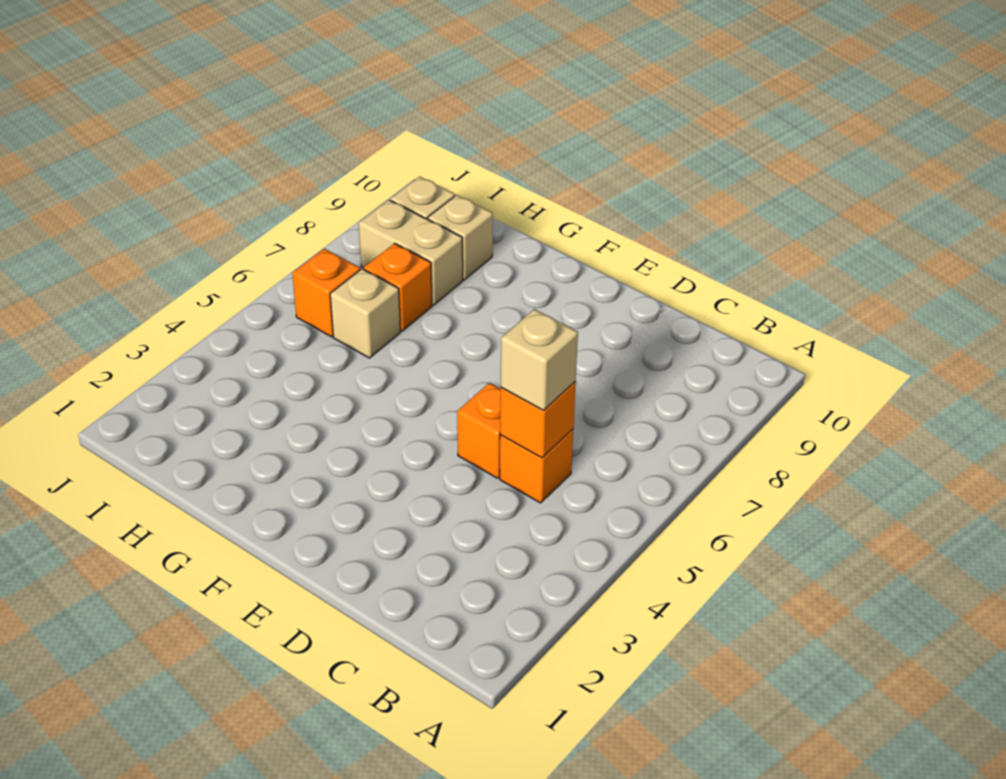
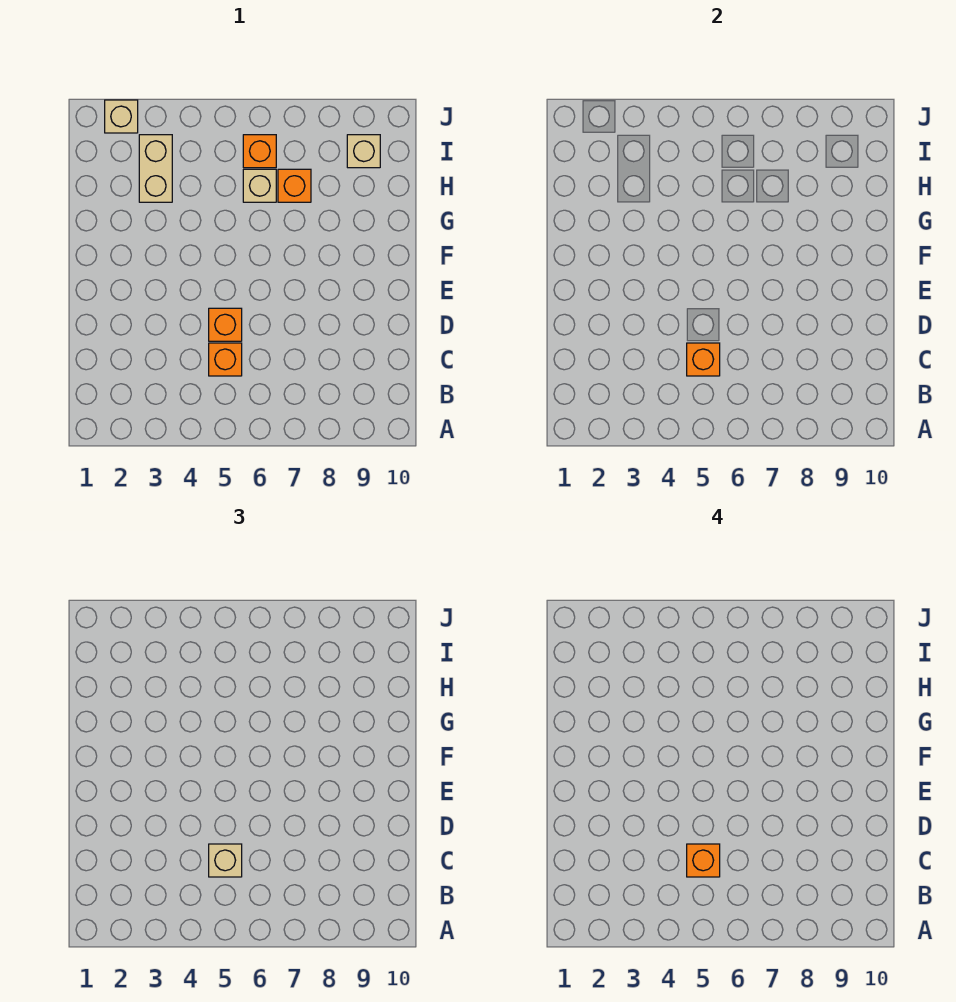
none -> orange 1x1 brick [687,844,720,877]
tan 1x2 brick [359,200,463,305] -> tan 1x2 brick moved to [139,135,172,202]
tan 1x1 brick [428,195,493,280] -> tan 1x1 brick moved to [105,100,138,133]

